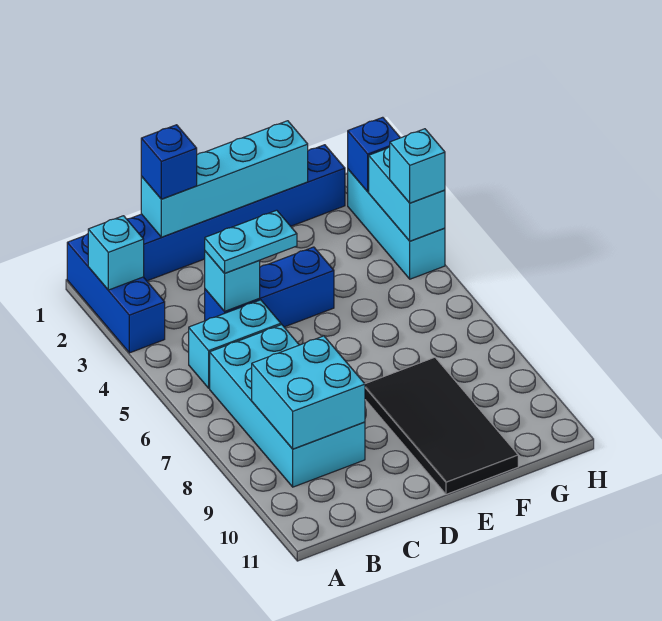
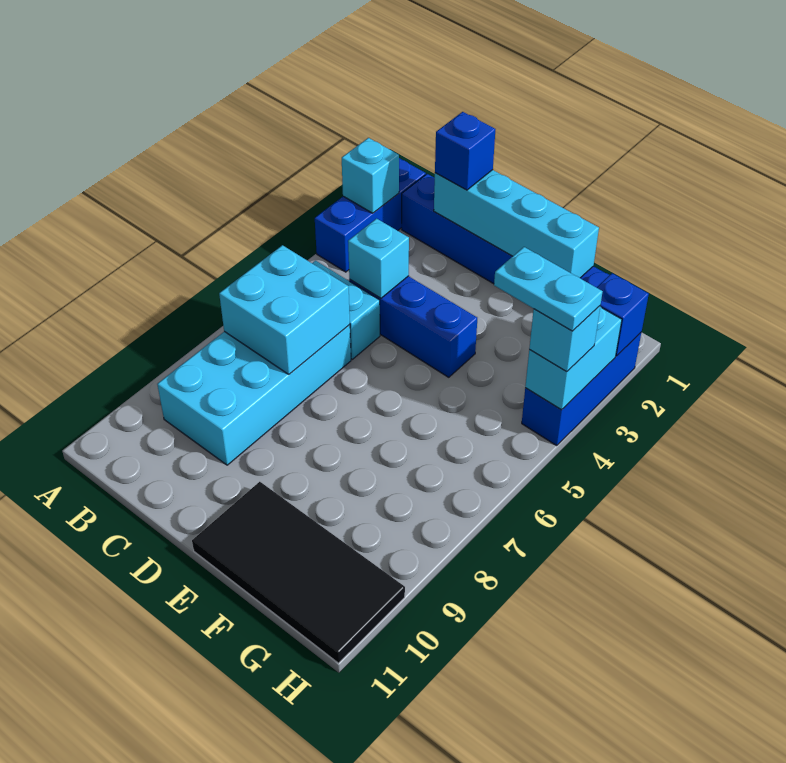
cyan 2x2 brick [252,336,365,449] -> cyan 2x2 brick moved to [219,245,350,374]
cyan 1x2 plate [205,210,297,273] -> cyan 1x2 plate moved to [494,247,603,331]
black 2x4 tile [365,357,518,494] -> black 2x4 tile turned to [192,482,405,663]
cyan 1x3 brick [348,169,445,279] -> blue 1x3 brick [522,333,641,446]

